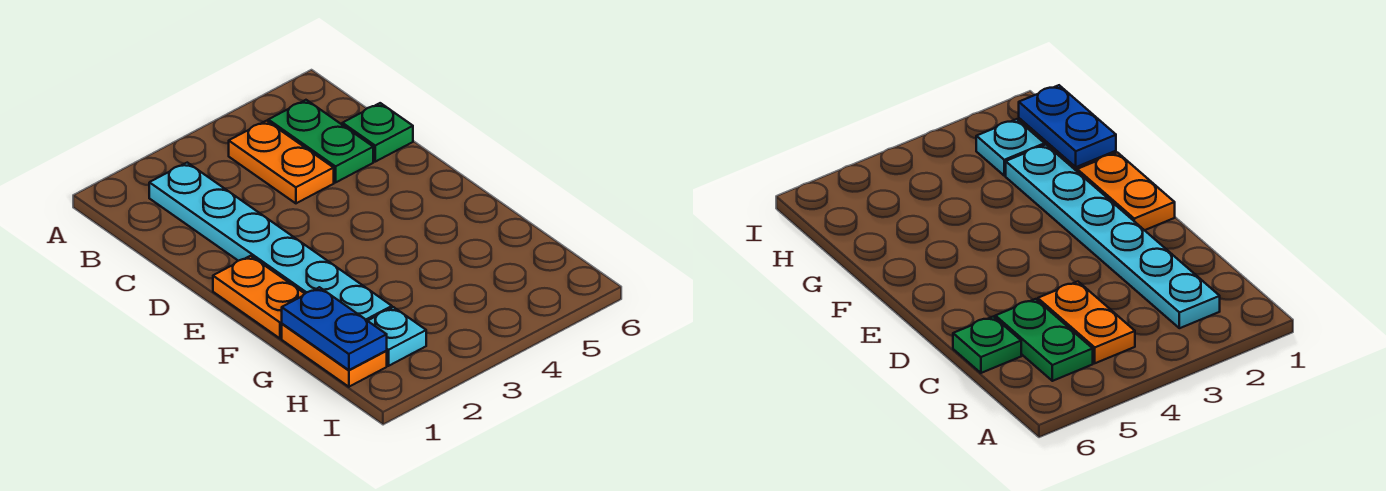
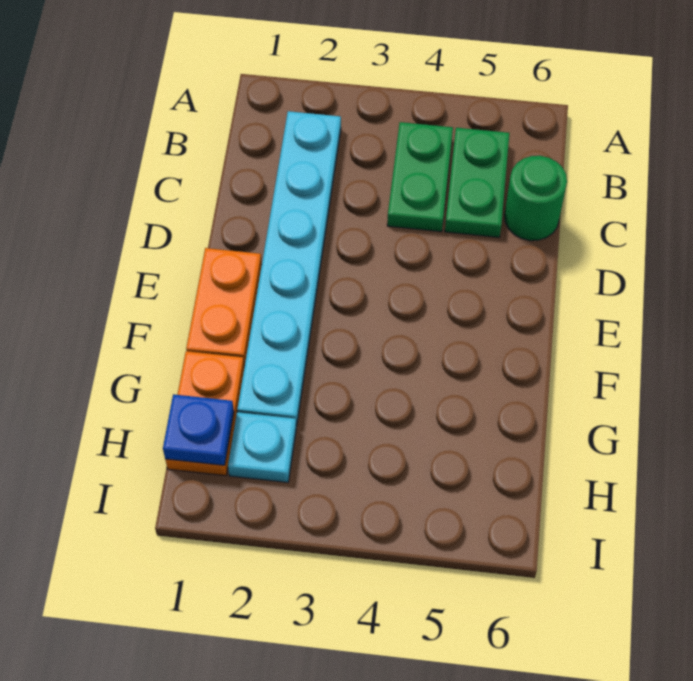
orange 1x2 plate [229,121,334,203] -> green 1x2 plate [387,122,453,232]
green 1x1 plate [342,103,413,162] -> green 1x1 round brick [504,156,567,241]
blue 1x2 plate [282,287,387,370] -> blue 1x1 plate [163,394,234,465]

